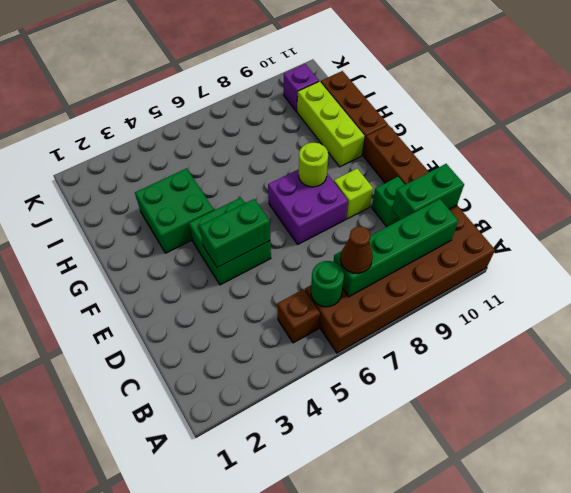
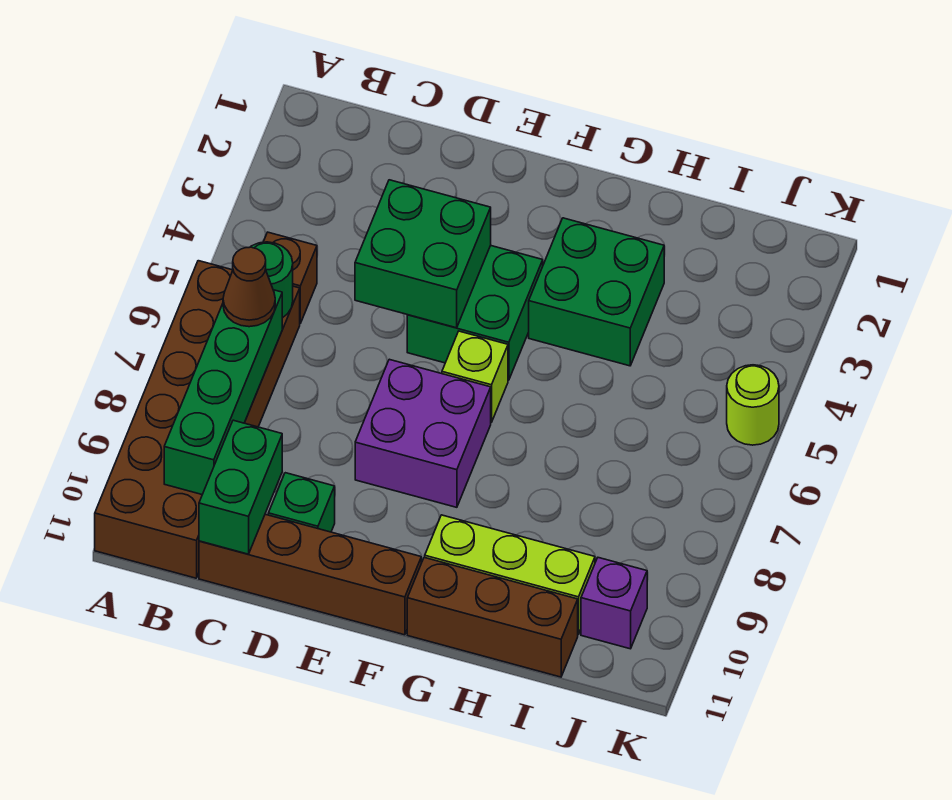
green 1x2 brick [199,199,270,267] -> green 2x2 brick [355,180,491,328]
lime 1x1 brick [334,169,373,219] -> lime 1x1 brick moved to [442,331,508,422]
lime 1x1 round brick [299,143,328,187] -> lime 1x1 round brick moved to [727,365,779,445]

